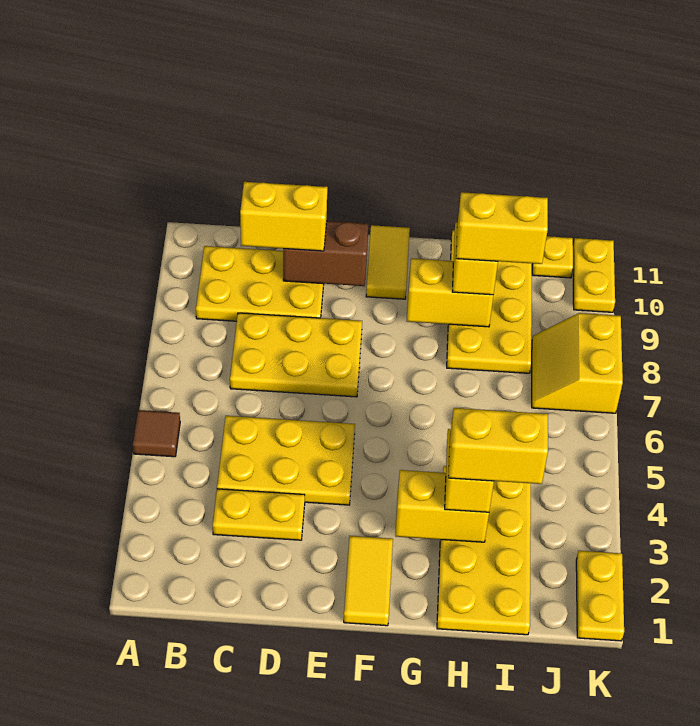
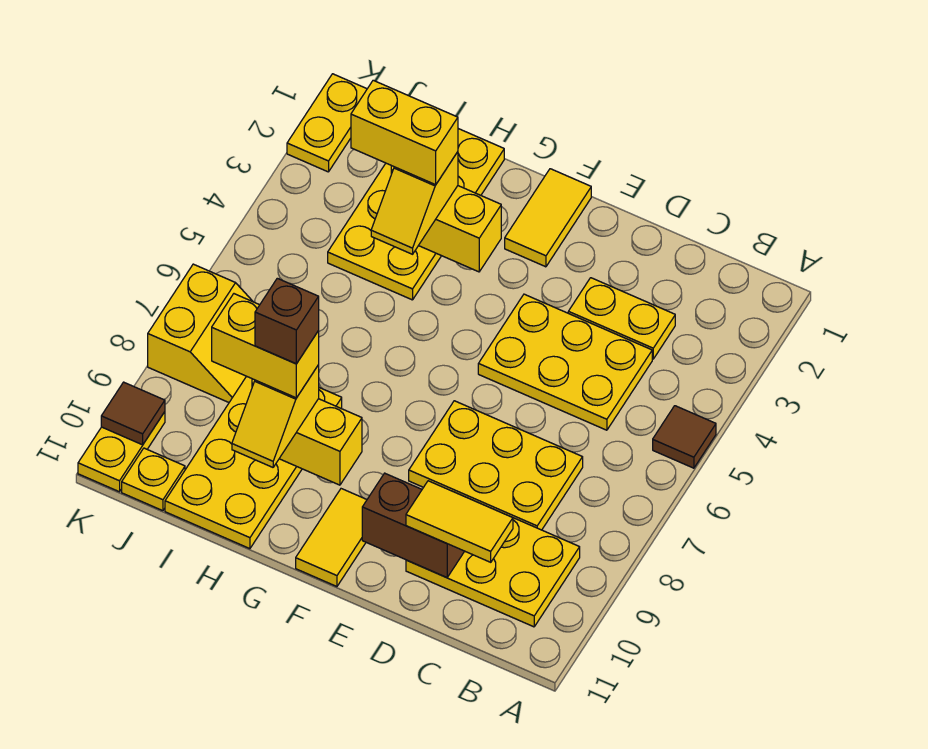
yellow 1x2 brick [240,182,328,251] -> yellow 1x2 tile [406,481,513,562]
none -> brown 1x1 brick [255,278,319,364]
none -> brown 1x1 tile [101,382,165,445]

